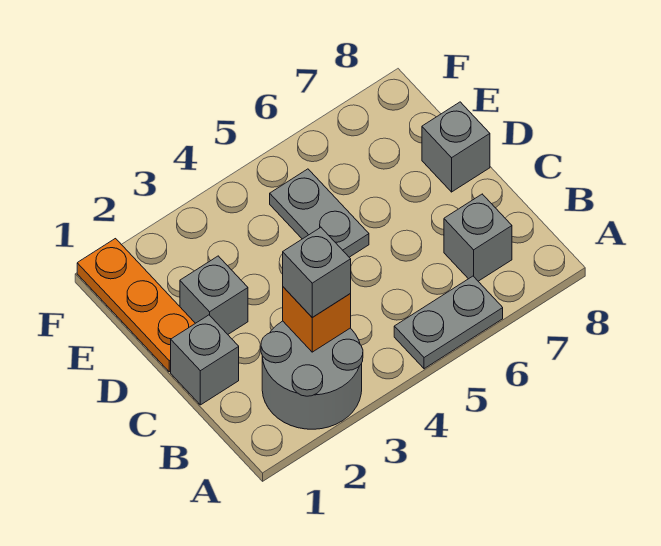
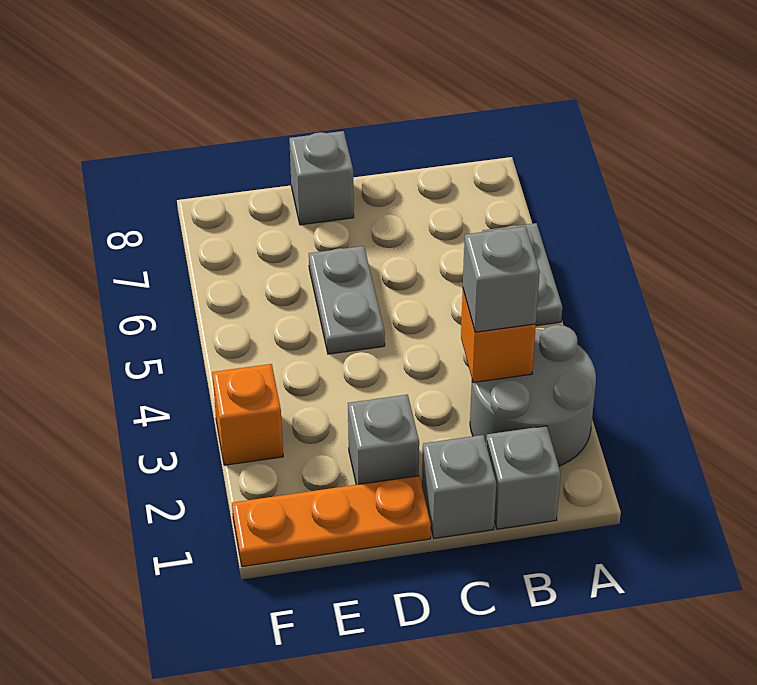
grey 1x1 brick [444,194,512,281] -> grey 1x1 brick moved to [486,426,561,529]
grey 1x2 plate [270,169,369,257] -> grey 1x2 plate turned to [309,246,385,354]
none -> orange 1x1 brick [212,364,283,465]

